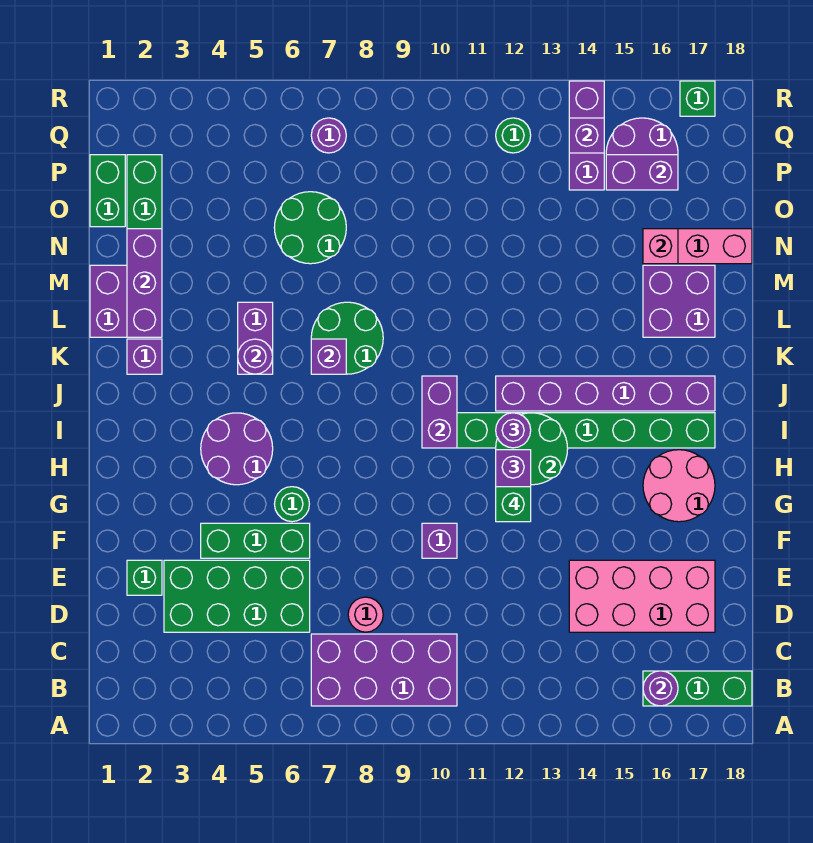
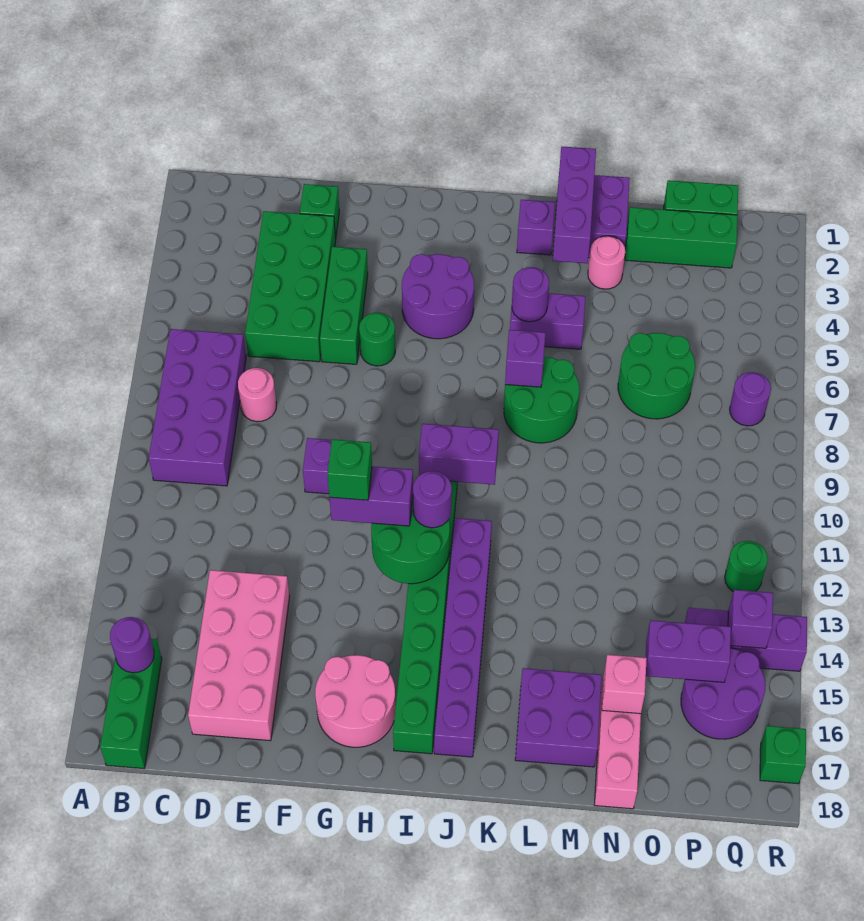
purple 1x3 brick [127,229,162,337] -> purple 1x3 brick turned to [553,147,596,263]
none -> pink 1x1 round brick [588,236,625,289]
purple 1x2 brick [606,155,678,190] -> purple 1x2 brick turned to [646,620,731,682]

